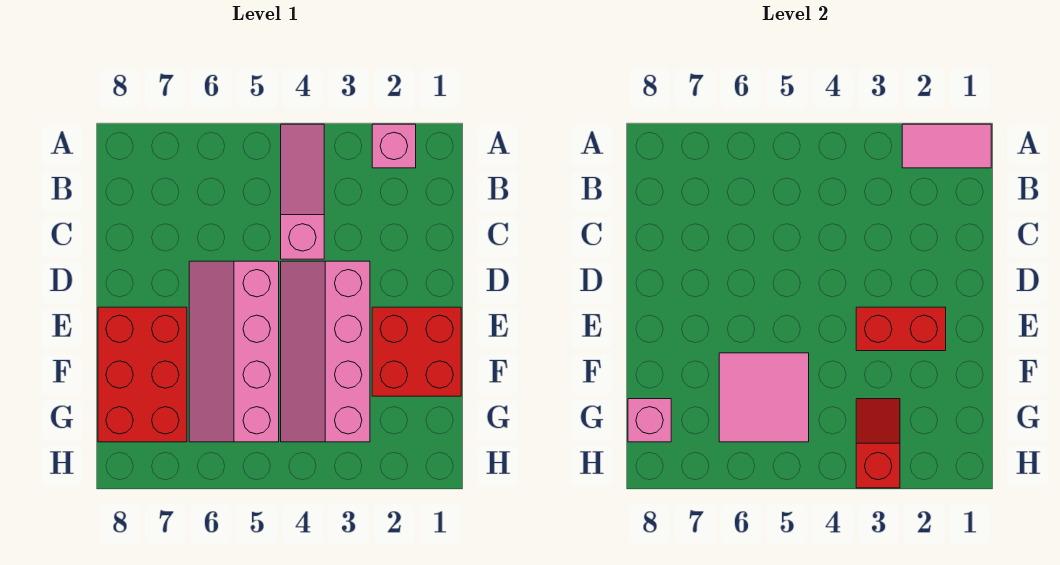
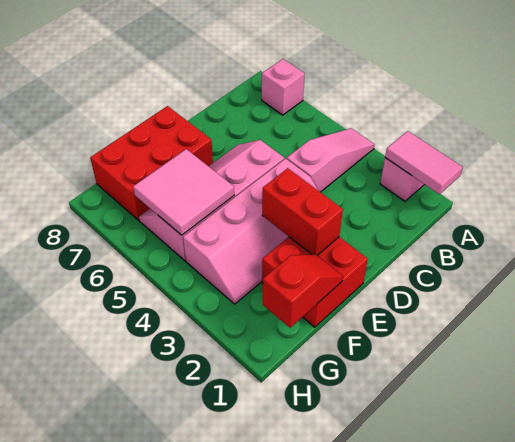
pink 2x4 slope [281,261,370,442] -> pink 2x4 slope turned to [183,159,318,304]
red 1x2 slope [856,399,900,488] -> red 1x2 slope moved to [263,255,343,328]
pink 1x1 brick [628,399,671,442] -> pink 1x1 brick moved to [262,59,305,115]

